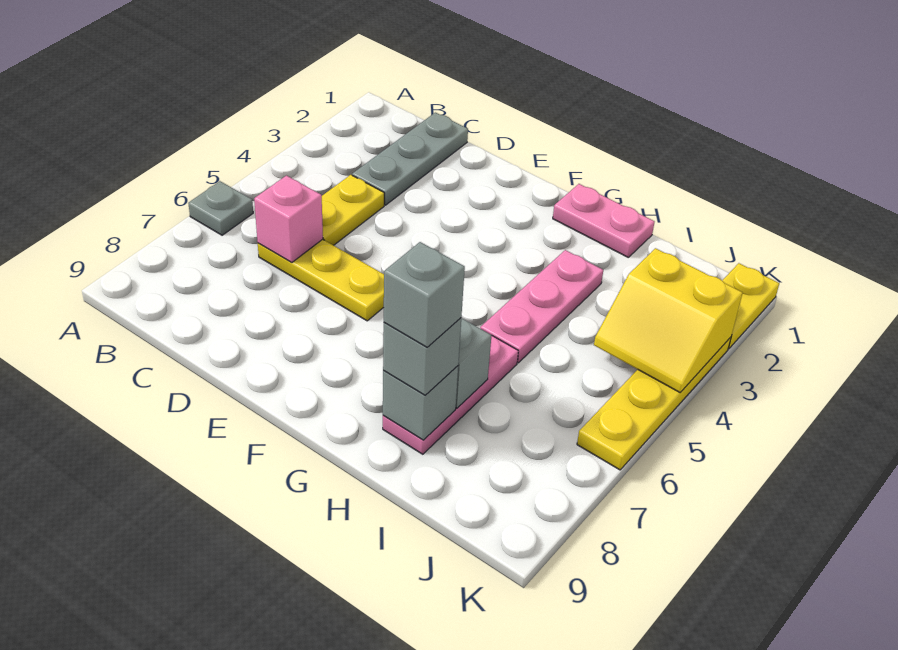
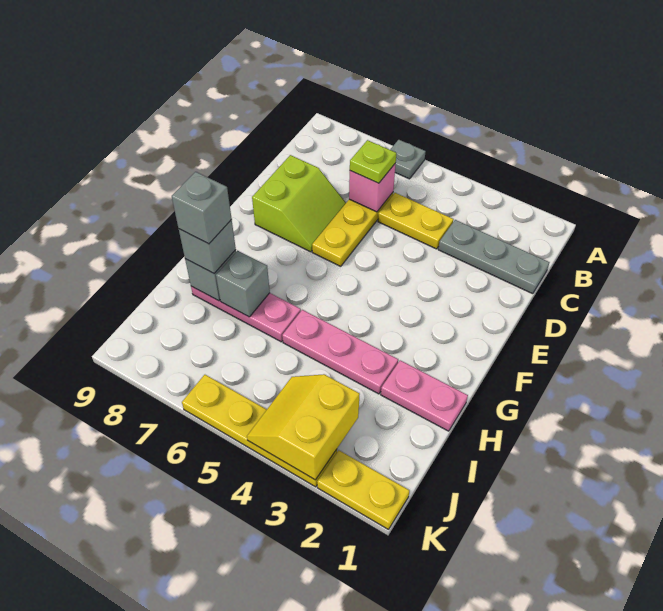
none -> lime 1x1 plate [350,140,396,183]
none -> lime 2x2 slope [252,155,346,252]
pink 1x2 plate [553,184,655,257] -> pink 1x2 plate turned to [381,360,468,431]

